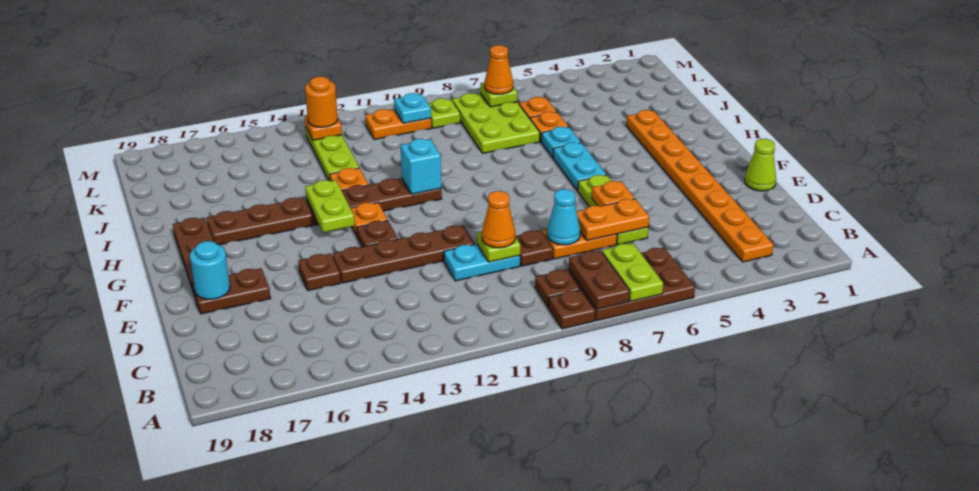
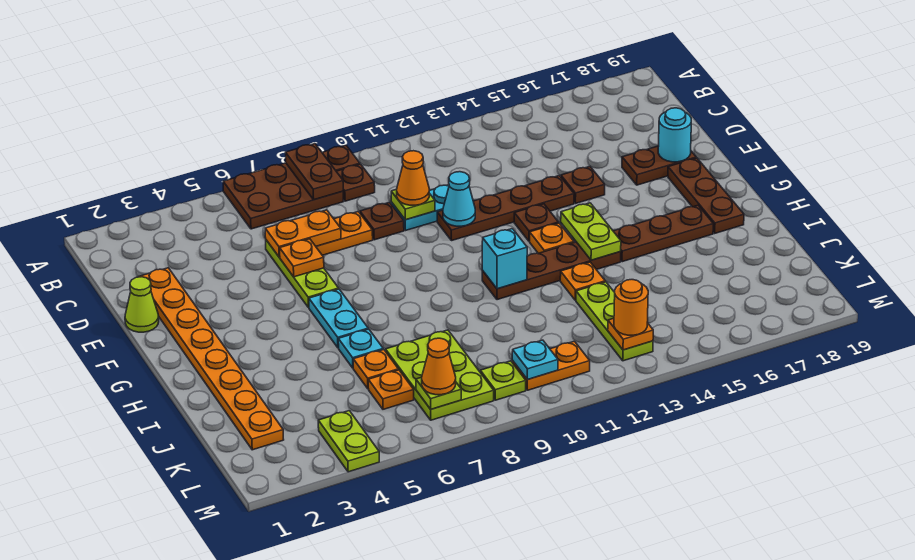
lime 1x2 plate [602,243,663,301] -> lime 1x2 plate moved to [318,411,379,472]
orange 1x8 plate [626,110,774,262] -> orange 1x8 plate moved to [139,268,284,450]
cyan 1x1 cone [547,189,580,245] -> cyan 1x1 cone moved to [443,172,475,226]

